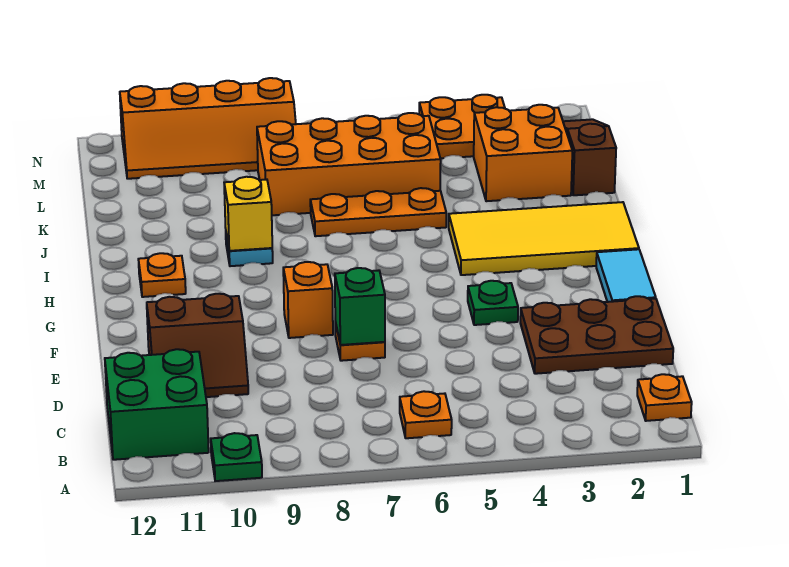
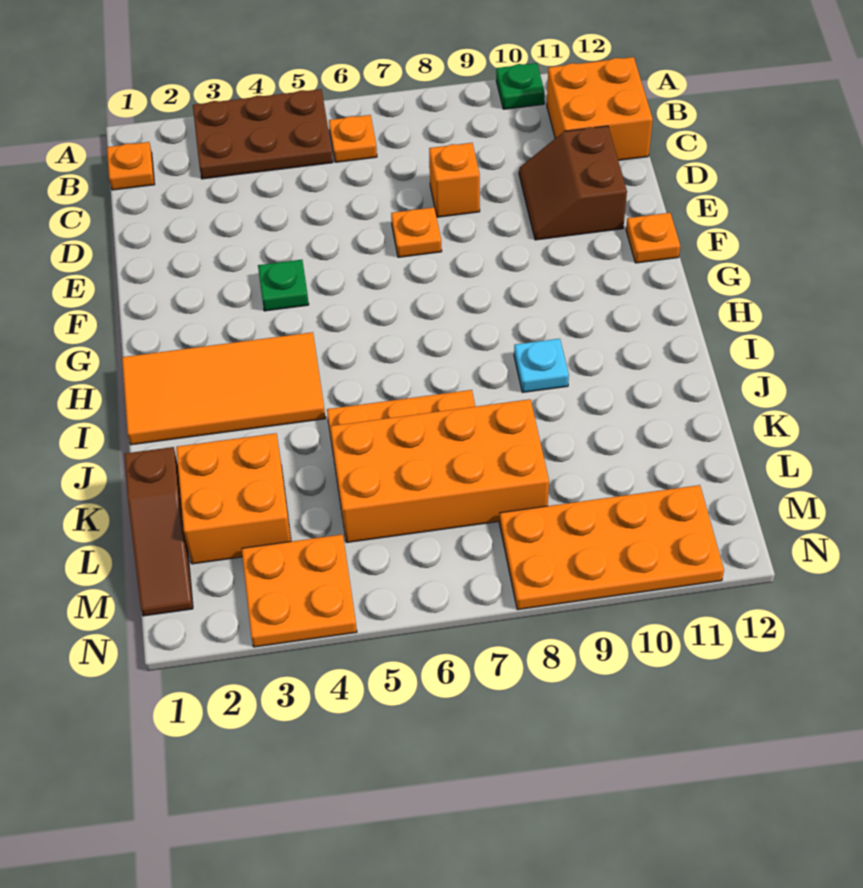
green 2x2 brick [105,349,209,460] -> orange 2x2 brick [547,57,653,160]
brown 2x3 plate [520,296,673,374] -> brown 2x3 plate moved to [193,89,333,179]
brown 2x2 slope [147,294,248,397] -> brown 2x2 slope turned to [519,126,627,240]
green 1x1 brick [335,268,385,345] -> none
cyan 1x2 tile [596,249,656,302] -> none
orange 1x1 brick [283,262,333,338] -> orange 1x1 brick moved to [429,143,480,217]
yellow 2x4 tile [449,202,639,275] -> orange 2x4 tile [122,332,325,445]
orange 1x1 plate [138,253,186,297] -> orange 1x1 plate moved to [626,213,680,263]
yellow 1x1 brick [224,177,272,251] -> none
orange 2x4 slope [120,78,296,179] -> orange 2x4 plate [499,485,724,610]

